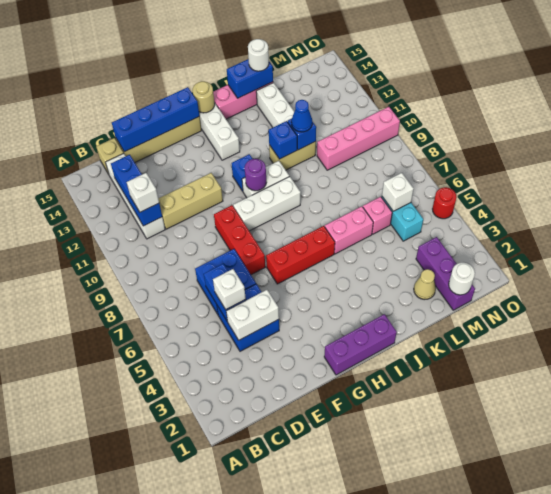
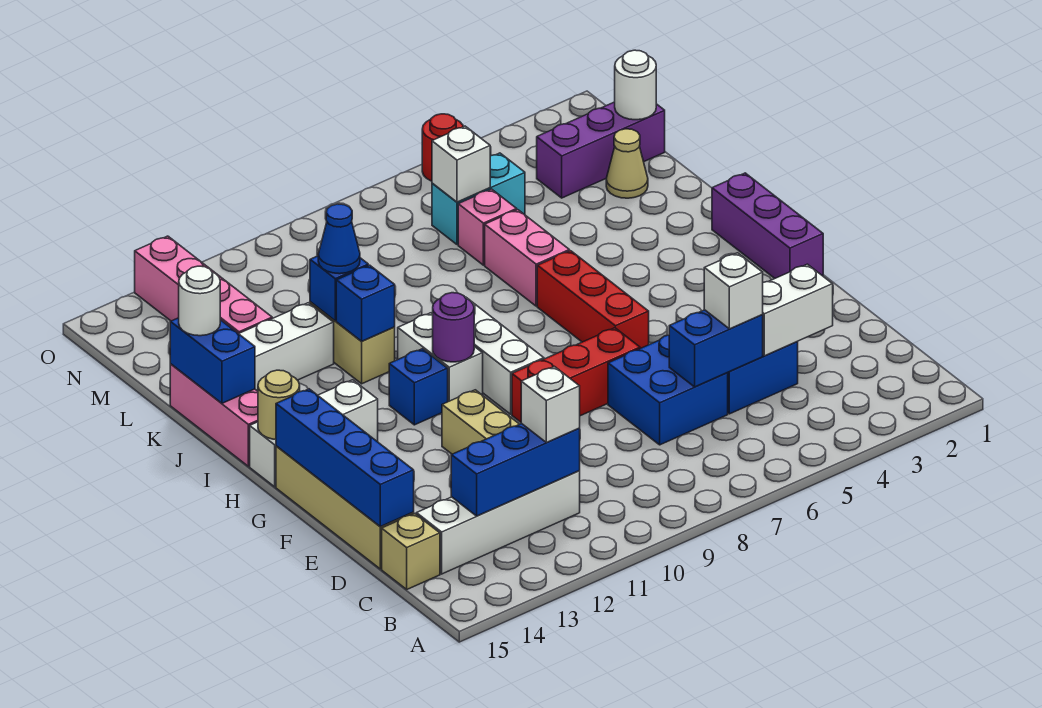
white 1x2 brick [226,290,279,340] -> white 1x2 brick turned to [762,264,833,356]
pink 1x4 brick [317,107,400,170] -> pink 1x4 brick moved to [135,236,272,334]

